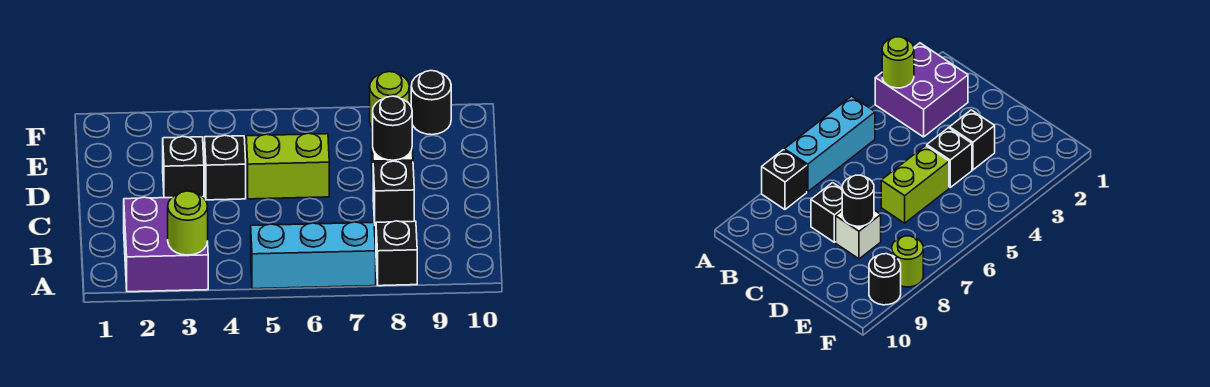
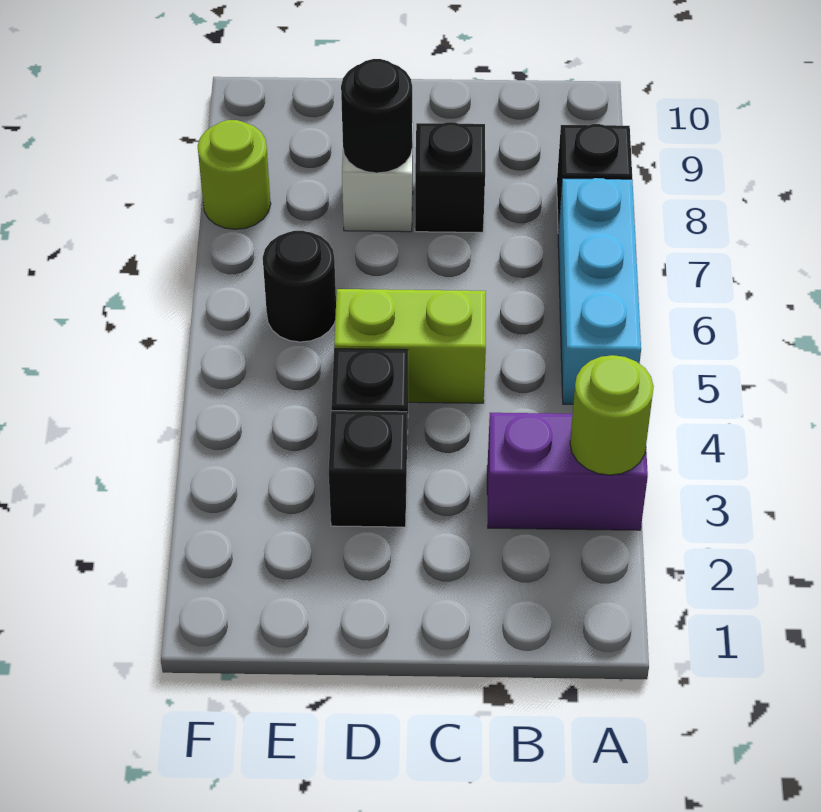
purple 2x2 brick [124,197,208,292] -> purple 1x2 brick [487,413,648,530]
lime 1x2 brick [246,133,329,199] -> lime 1x2 brick turned to [334,289,486,403]
black 1x1 round brick [411,71,451,135] -> black 1x1 round brick moved to [263,231,336,342]

